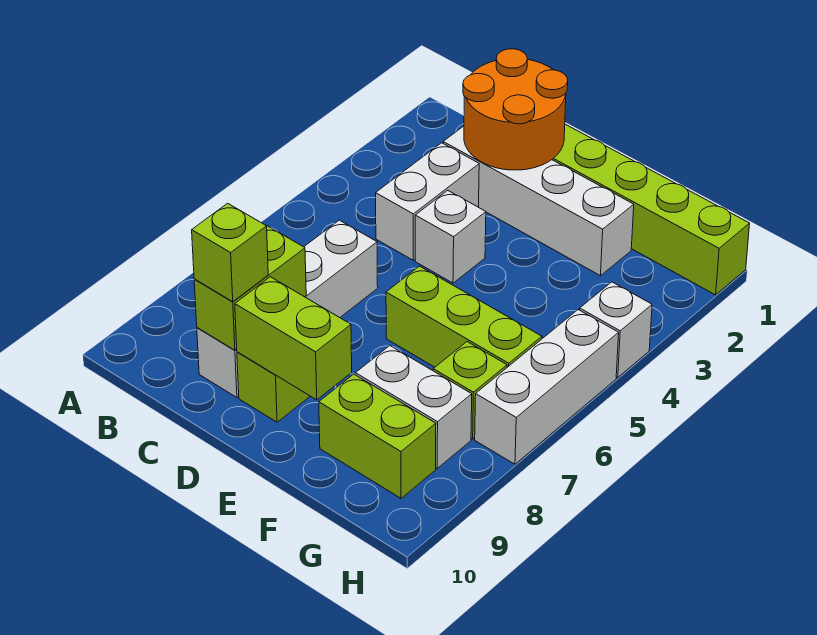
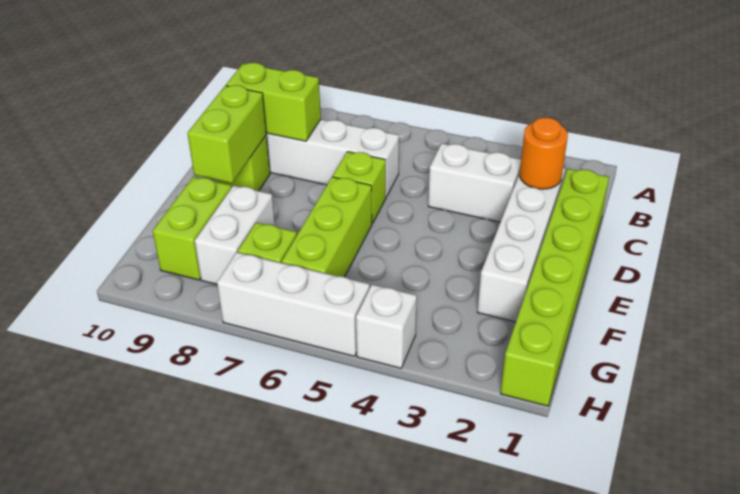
orange 2x2 round brick [463,49,568,170] -> orange 1x1 round brick [519,117,568,189]
lime 1x1 brick [192,203,268,302] -> lime 1x1 brick moved to [333,152,386,224]
white 1x1 brick [415,190,486,283] -> none

